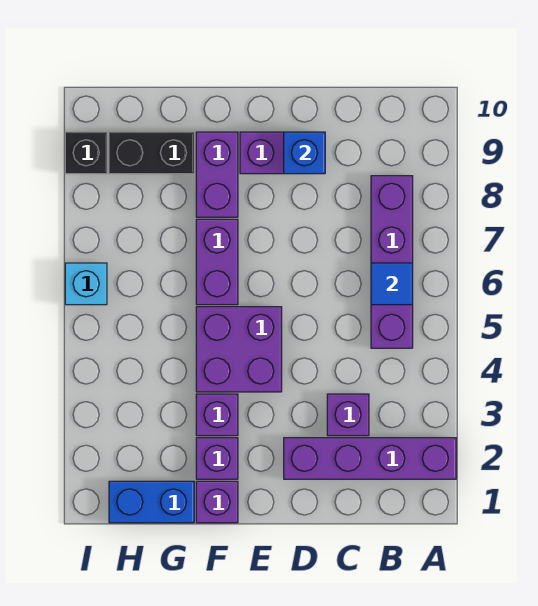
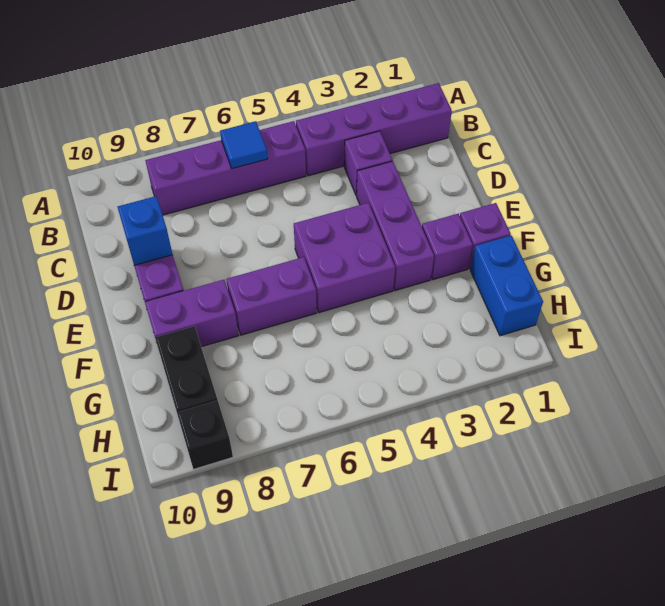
purple 1x4 brick [284,438,456,479] -> purple 1x4 brick turned to [296,83,452,176]
purple 1x1 brick [196,394,238,436] -> purple 1x3 brick [357,161,434,291]
cyan 1x1 brick [65,263,107,305] -> none

